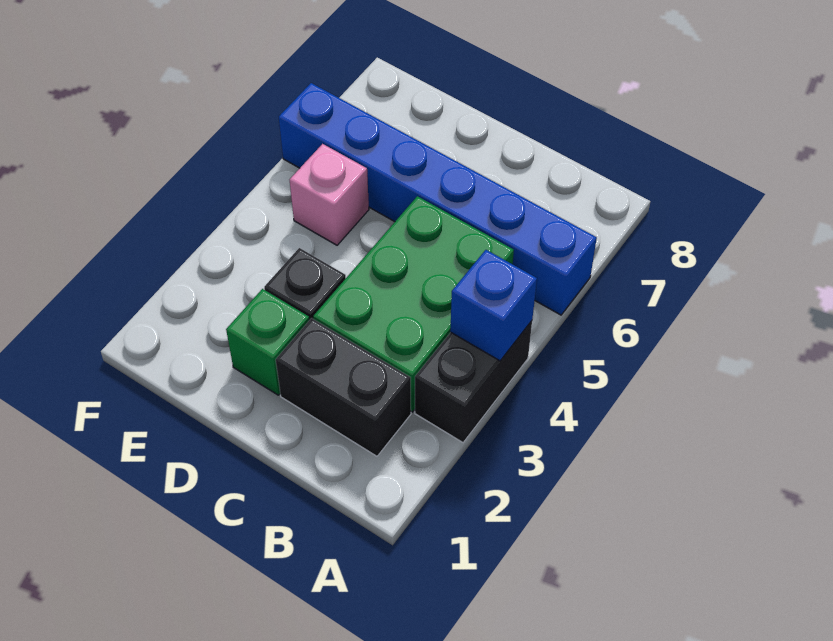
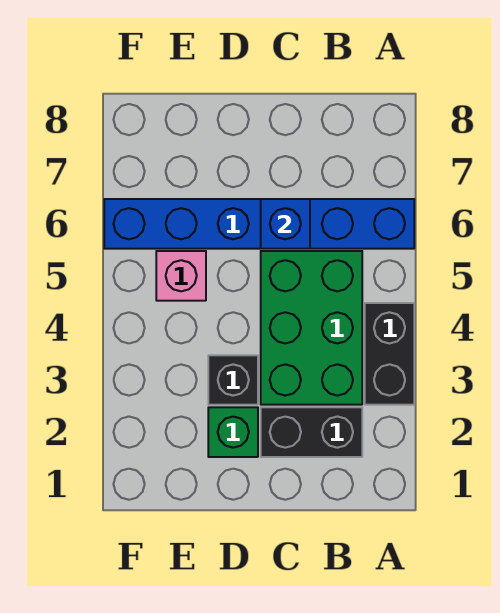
blue 1x1 brick [450,250,537,361] -> blue 1x1 brick moved to [261,199,310,249]

